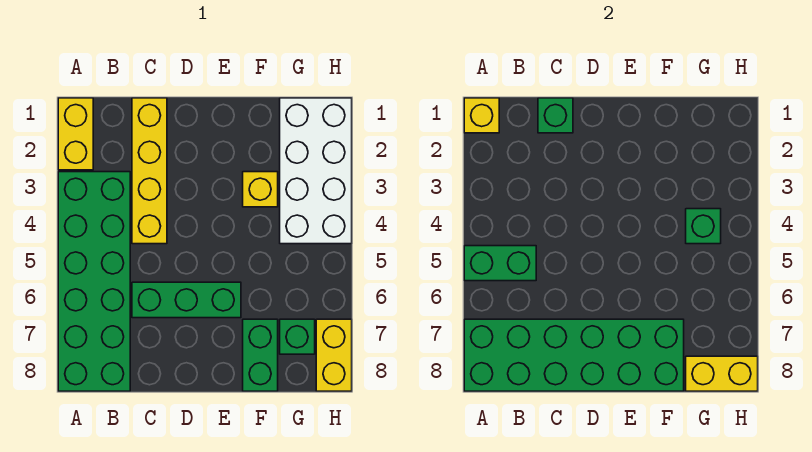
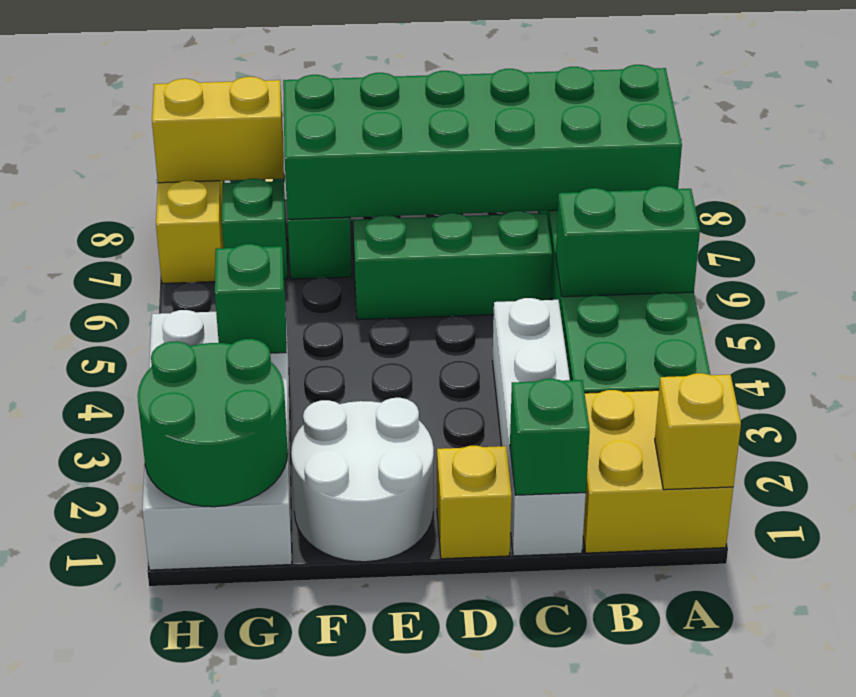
yellow 1x2 brick [58,98,93,170] -> yellow 2x2 brick [583,390,733,553]
yellow 1x4 brick [132,98,167,244] -> white 1x4 brick [492,298,586,556]
none -> white 2x2 round brick [291,398,434,562]
yellow 1x1 brick [243,172,278,207] -> yellow 1x1 brick moved to [437,446,512,559]
none -> green 2x2 round brick [138,339,288,507]

